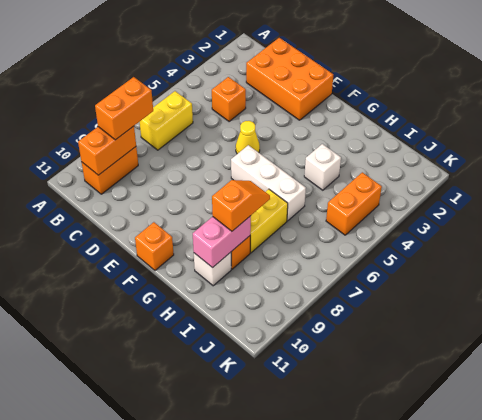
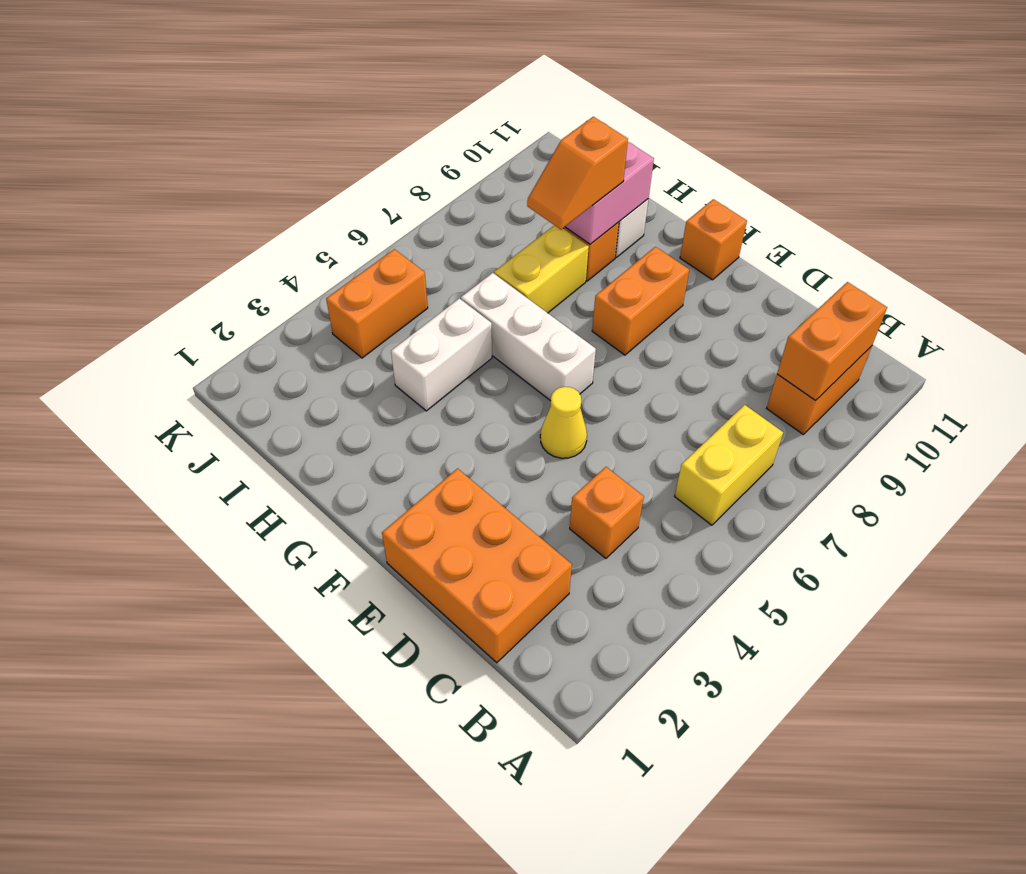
orange 1x2 brick [95,77,153,140] -> orange 1x2 brick moved to [592,247,689,355]
white 1x1 brick [304,144,341,190] -> white 1x2 brick [391,298,492,411]

